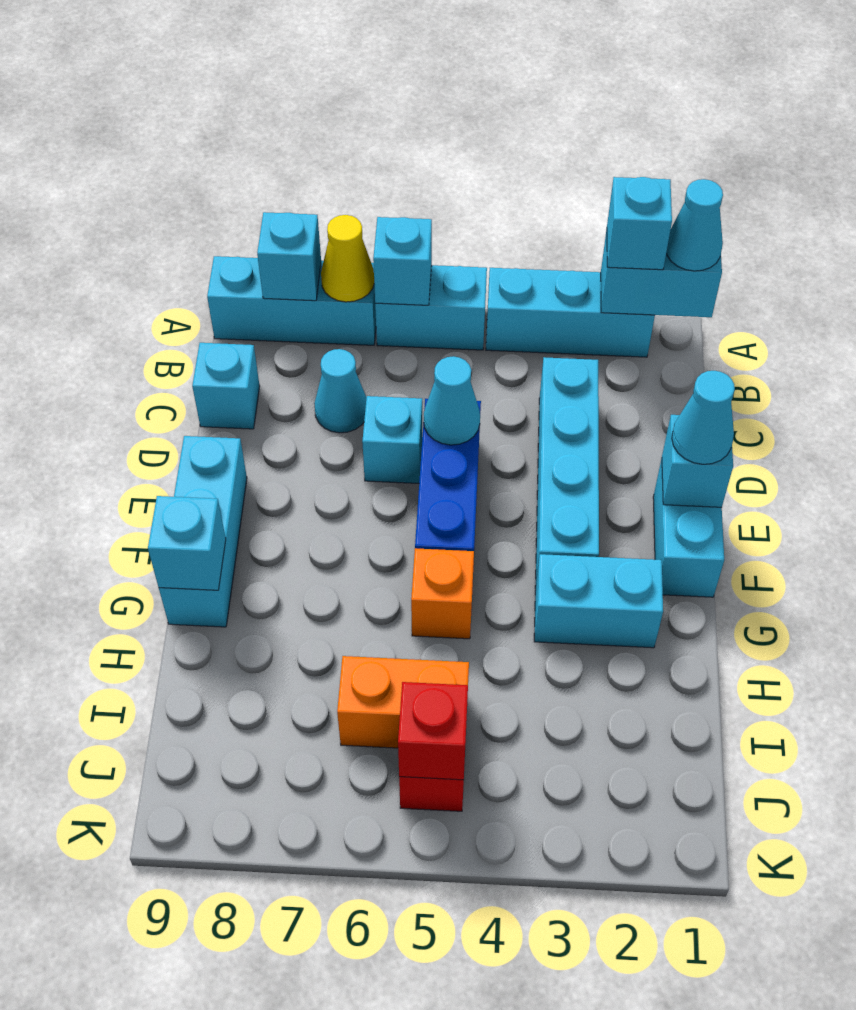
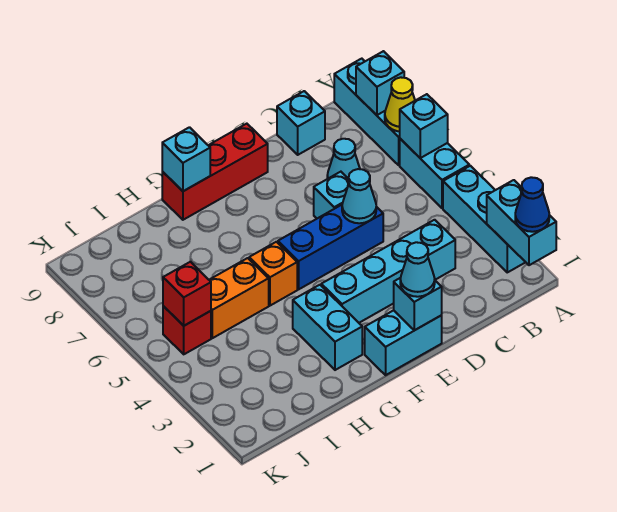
cyan 1x1 cone [666,179,723,271] -> blue 1x1 cone [515,177,549,232]
cyan 1x1 brick [607,177,672,270] -> none
cyan 1x3 brick [159,436,247,627] -> red 1x3 brick [162,124,268,220]
orange 1x2 brick [337,656,469,748] -> orange 1x2 brick turned to [210,258,269,338]

